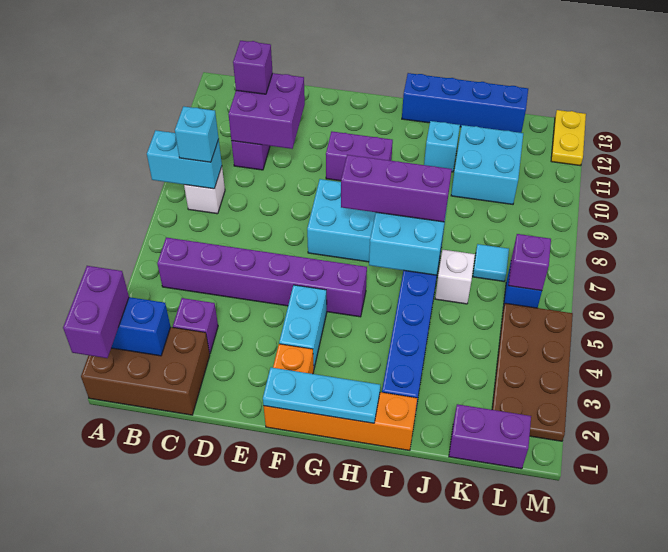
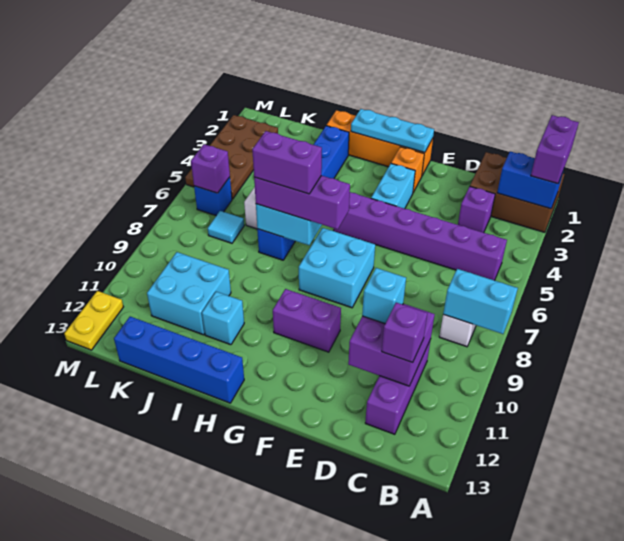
cyan 1x1 brick [175,106,219,162] -> cyan 1x1 brick moved to [362,268,406,324]
purple 1x2 brick [449,404,531,469] -> purple 1x2 brick moved to [252,131,322,194]

